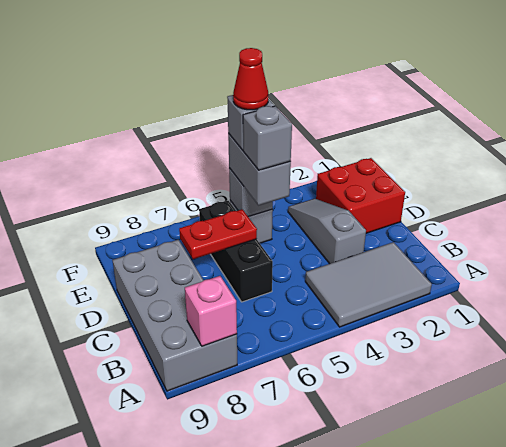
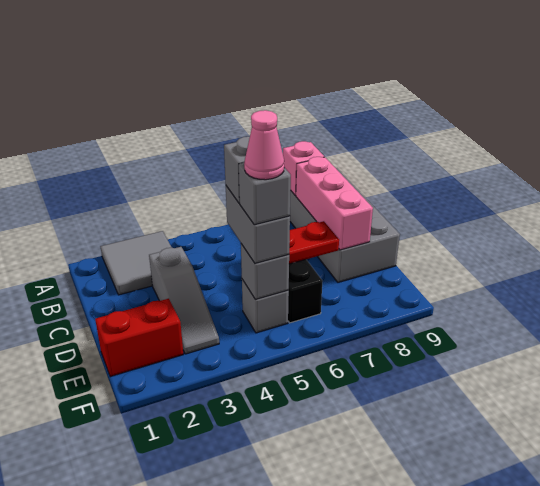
grey 2x3 tile [305,242,432,327] -> grey 2x2 tile [100,231,172,295]
none -> pink 1x3 brick [296,157,373,250]
red 2x2 brick [316,158,405,233] -> red 1x2 brick [95,299,183,377]
red 1x1 cone [233,48,268,110] -> pink 1x1 cone [244,110,284,180]

